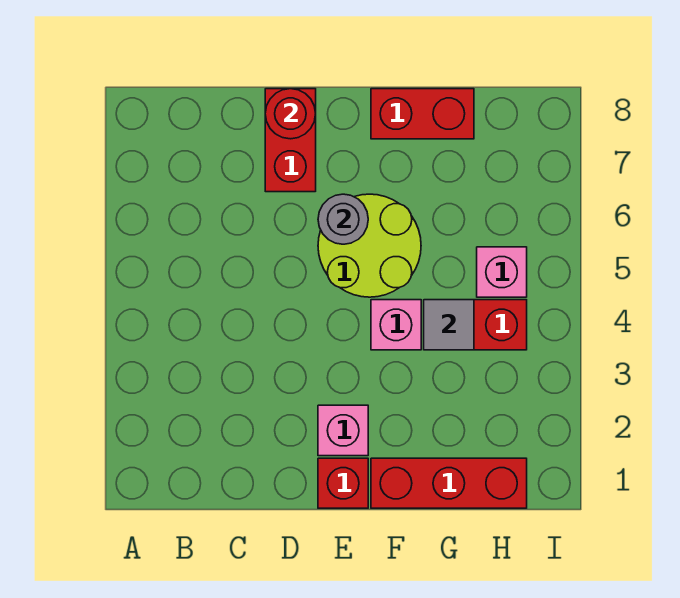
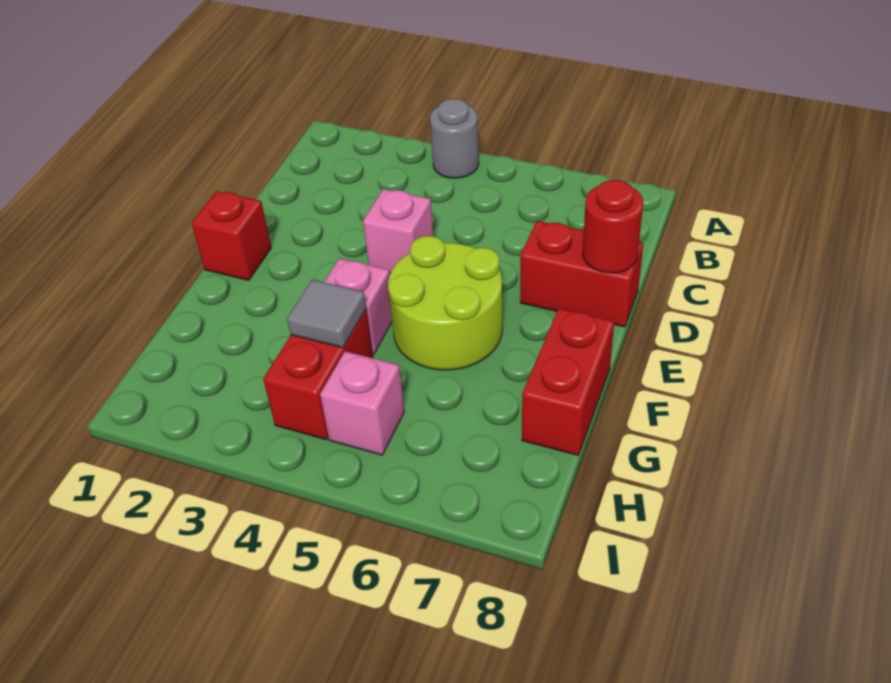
pink 1x1 brick [318,405,368,456] -> pink 1x1 brick moved to [363,189,433,273]
grey 1x1 round brick [318,194,368,244] -> grey 1x1 round brick moved to [430,99,479,178]
red 1x3 brick [371,458,527,508] -> none

